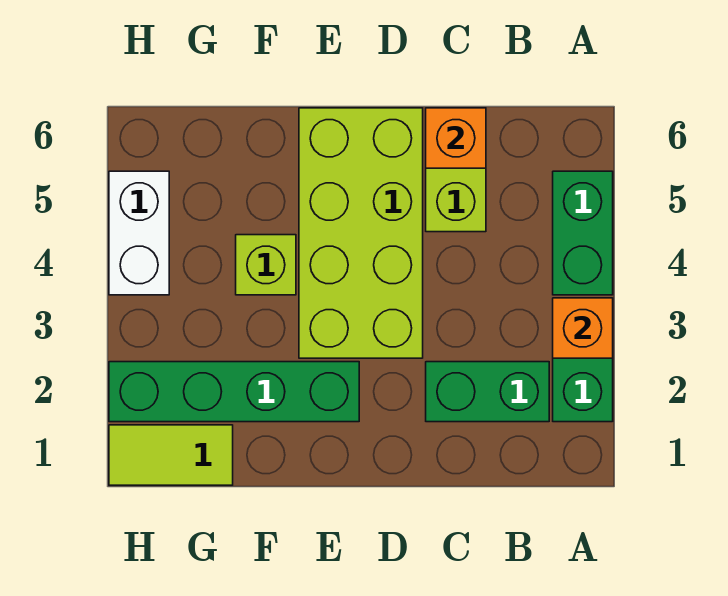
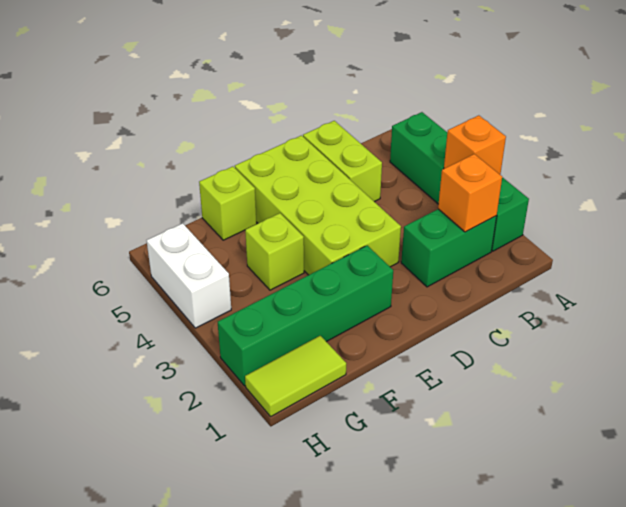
orange 1x1 brick [426,108,486,168] -> orange 1x1 brick moved to [438,154,502,232]
none -> lime 1x1 brick [199,166,257,240]

